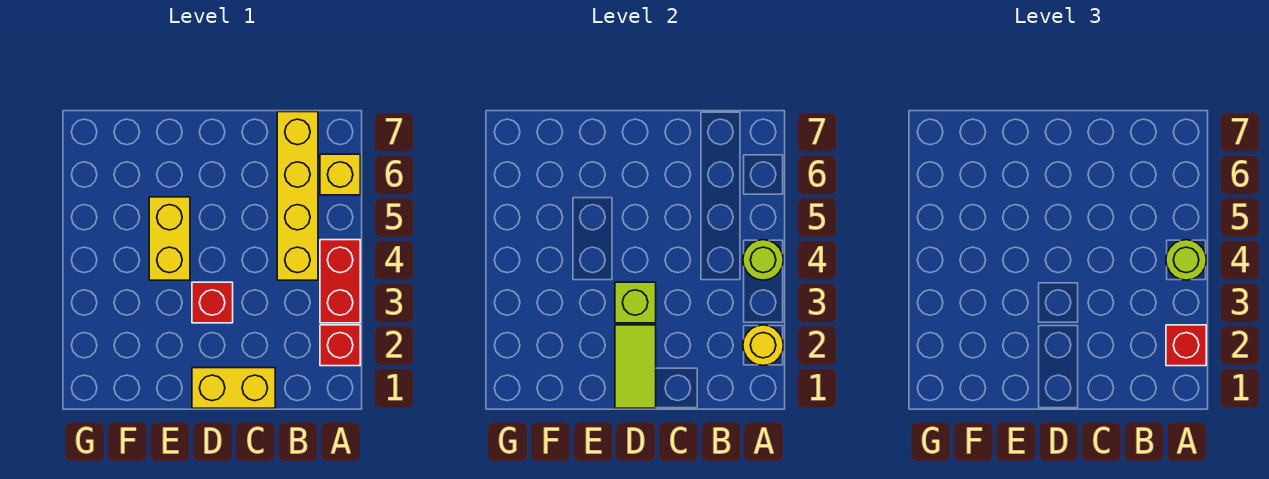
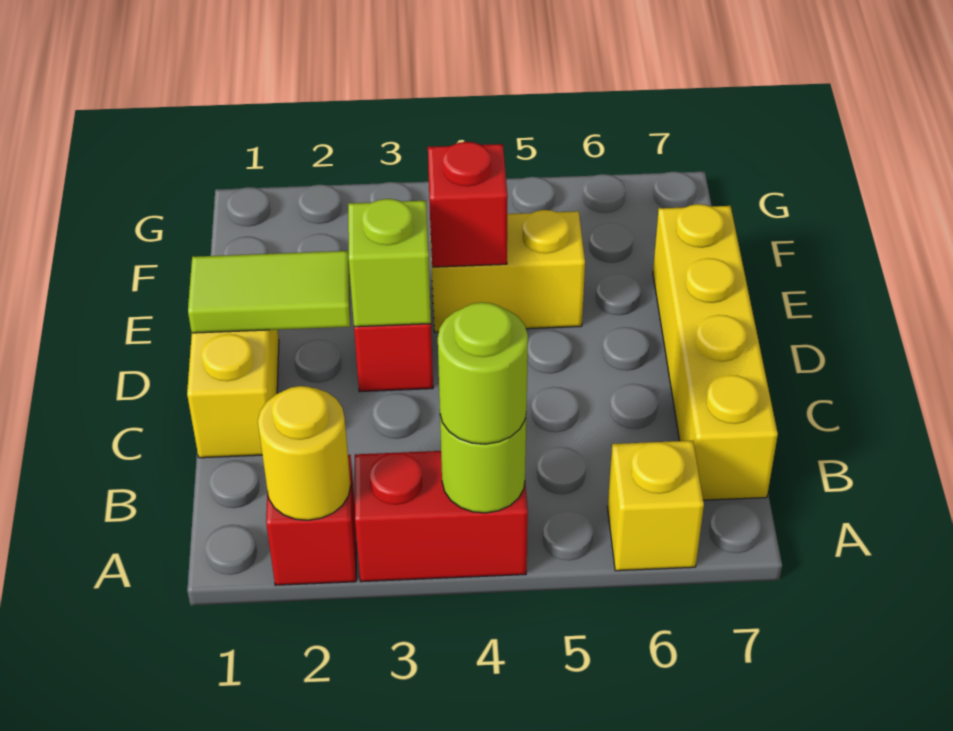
red 1x1 brick [1166,325,1206,366] -> red 1x1 brick moved to [428,142,508,267]
yellow 1x4 brick [277,112,318,280] -> yellow 1x4 brick turned to [653,204,778,500]

